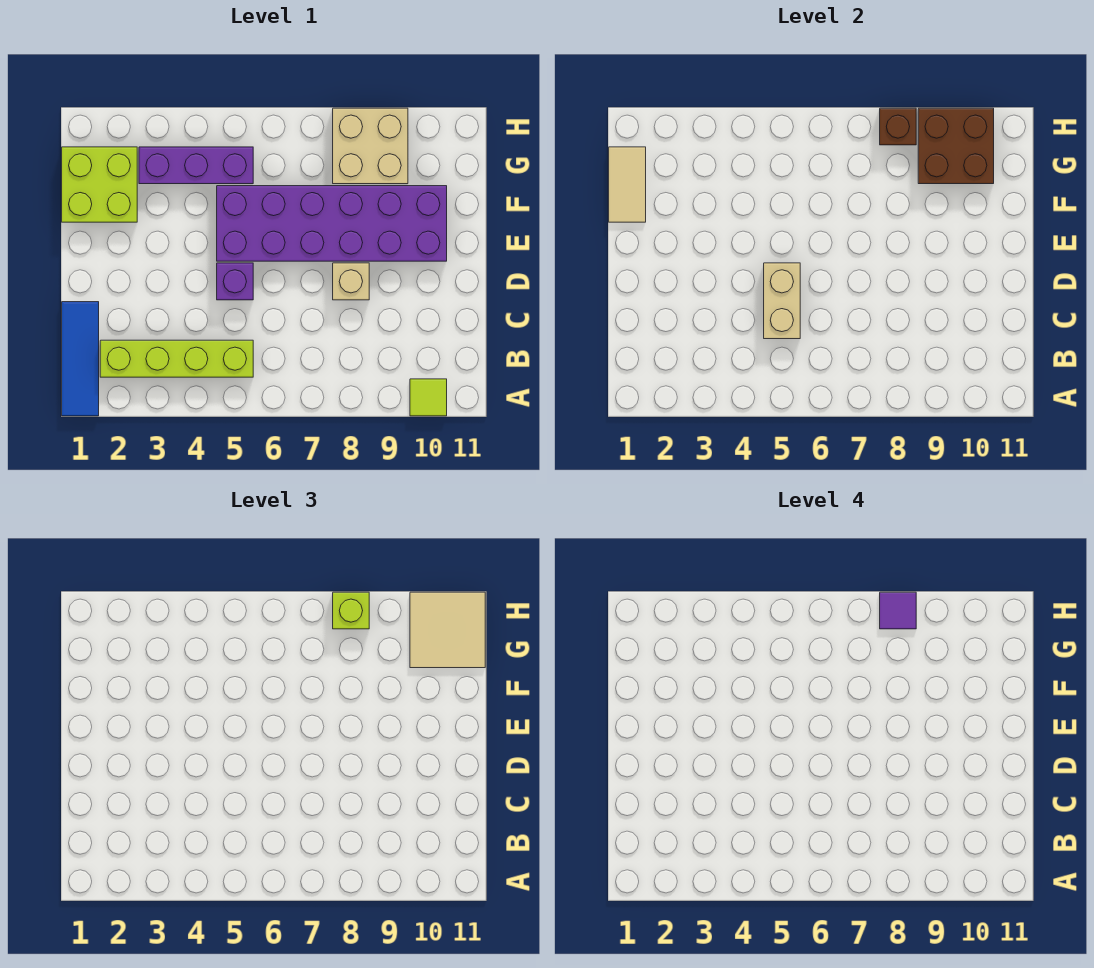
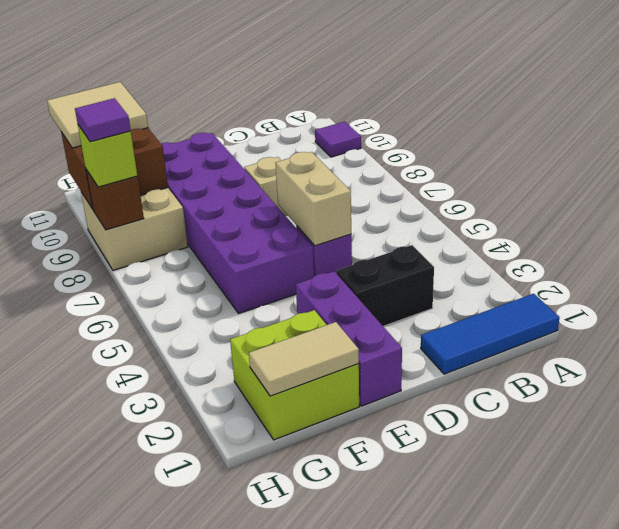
lime 1x1 tile [410,379,447,416] -> purple 1x1 tile [315,122,361,157]
lime 1x4 brick [100,340,253,377] -> none
none -> black 1x2 brick [336,245,434,326]
tan 1x2 brick [764,263,800,339] -> tan 1x2 brick turned to [275,152,351,246]
purple 1x3 brick [139,147,253,184] -> purple 1x3 brick moved to [296,271,402,406]

